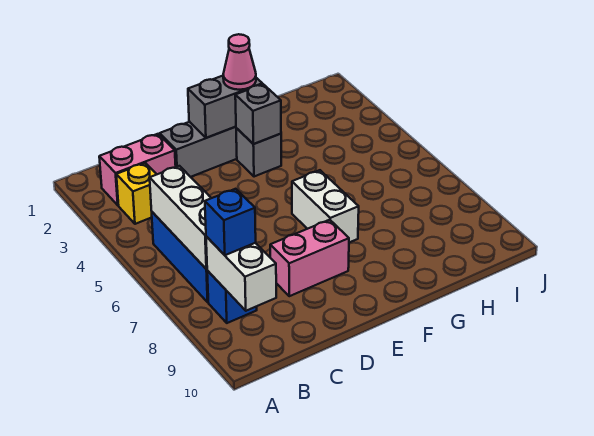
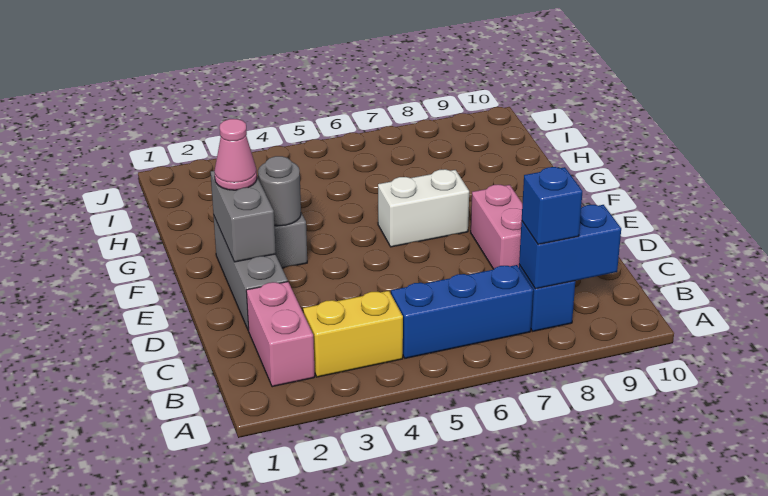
yellow 1x1 brick [116,163,157,224] -> yellow 1x2 brick [303,291,403,377]
white 1x3 brick [150,166,211,269] -> none
white 1x2 brick [206,237,276,311] -> blue 1x2 brick [519,205,621,289]
grey 1x1 brick [235,84,281,144] -> grey 1x1 round brick [258,156,301,226]

